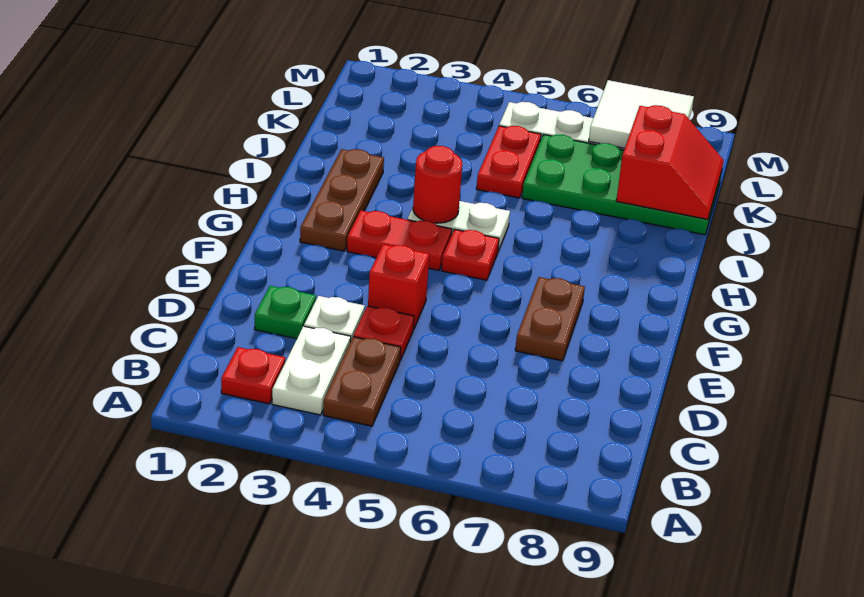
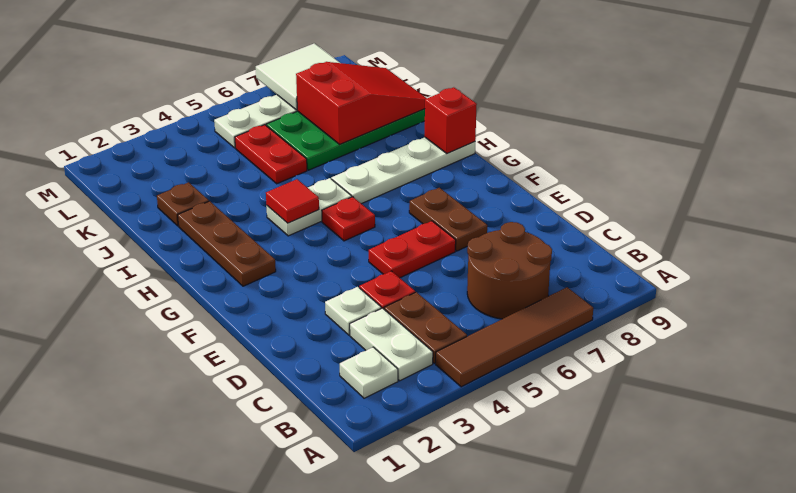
none -> brown 1x4 tile [436,287,593,387]
red 1x1 plate [221,347,285,404] -> white 1x1 plate [340,347,398,398]
none -> brown 2x2 round brick [467,222,552,319]
green 1x1 plate [254,286,316,339] -> none
red 1x1 brick [368,244,429,329] -> red 1x1 brick moved to [425,87,477,154]
red 1x2 plate [347,211,452,270] -> red 1x2 plate moved to [369,221,456,278]
red 1x1 round brick [413,146,462,223] -> red 1x1 tile [266,179,319,223]
none -> white 1x4 plate [331,137,475,204]
none -> brown 1x1 plate [157,182,209,226]
red 2x2 slope [616,105,724,219] -> red 2x3 slope [296,62,427,144]

